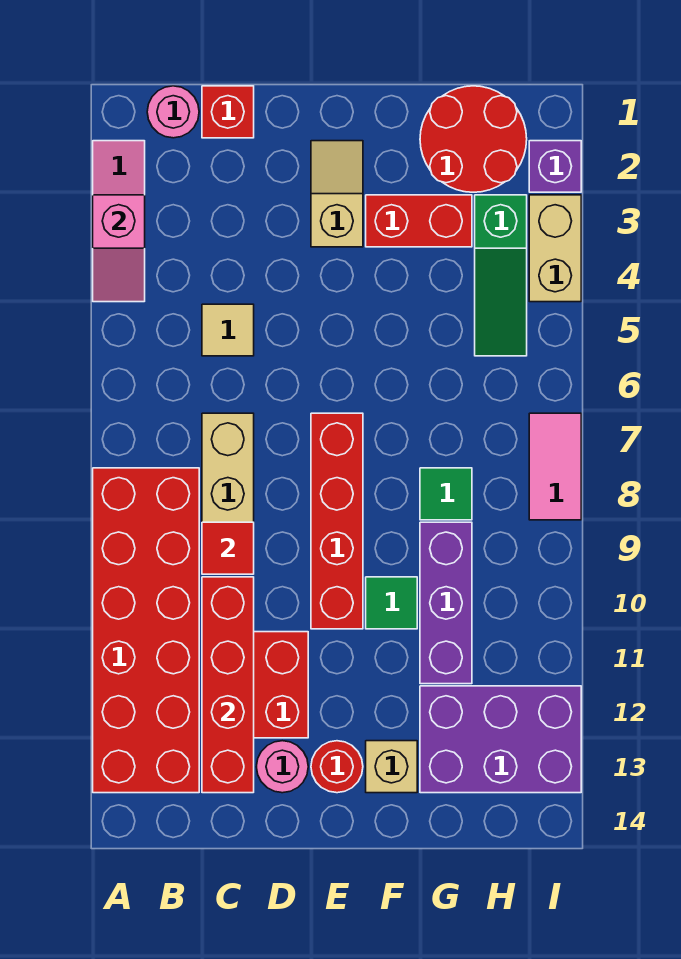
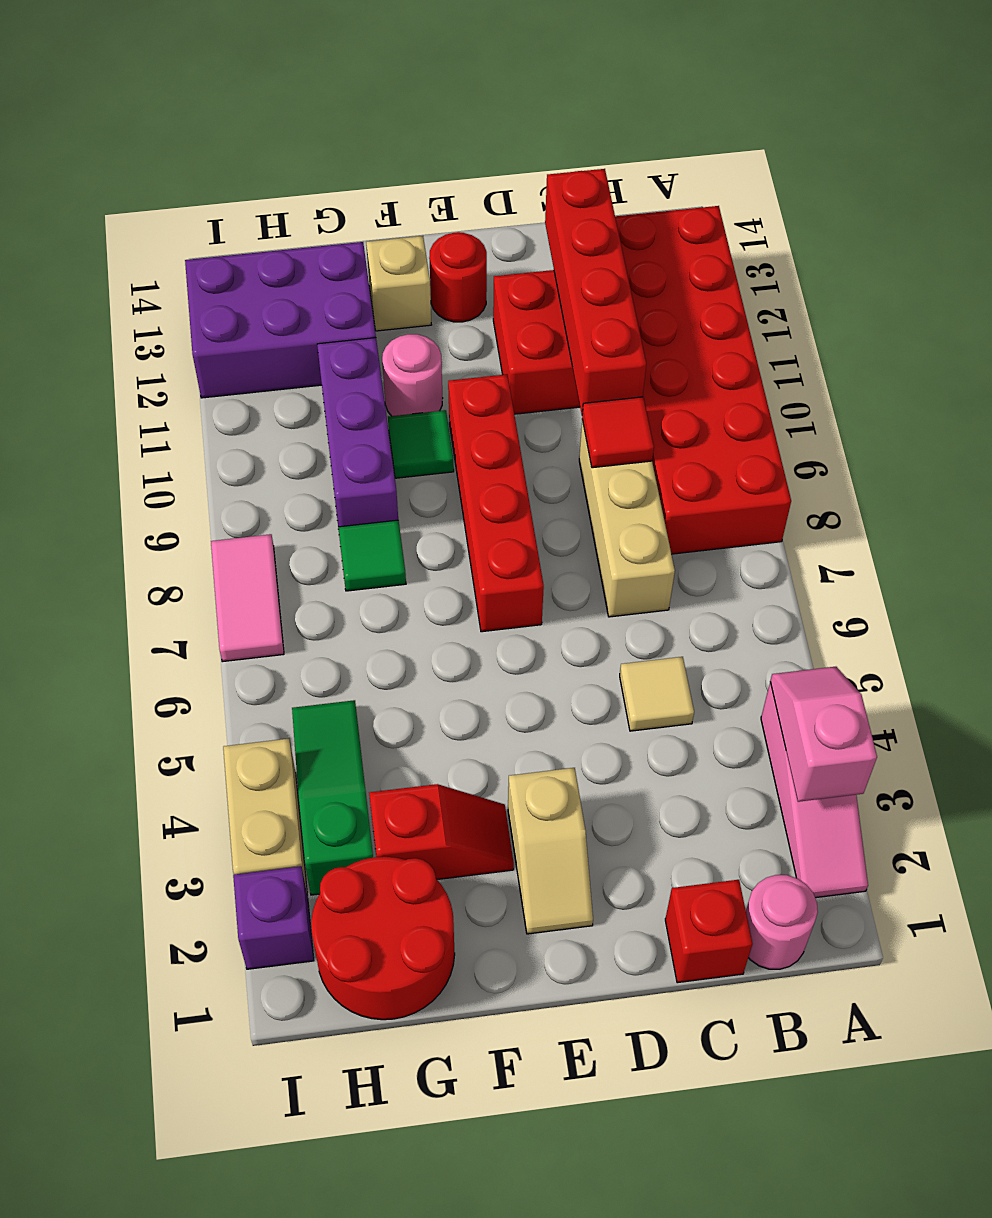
pink 1x1 round brick [256,741,308,793] -> pink 1x1 round brick moved to [382,334,443,416]
red 1x2 brick [366,195,472,247] -> red 1x2 slope [369,784,514,880]

